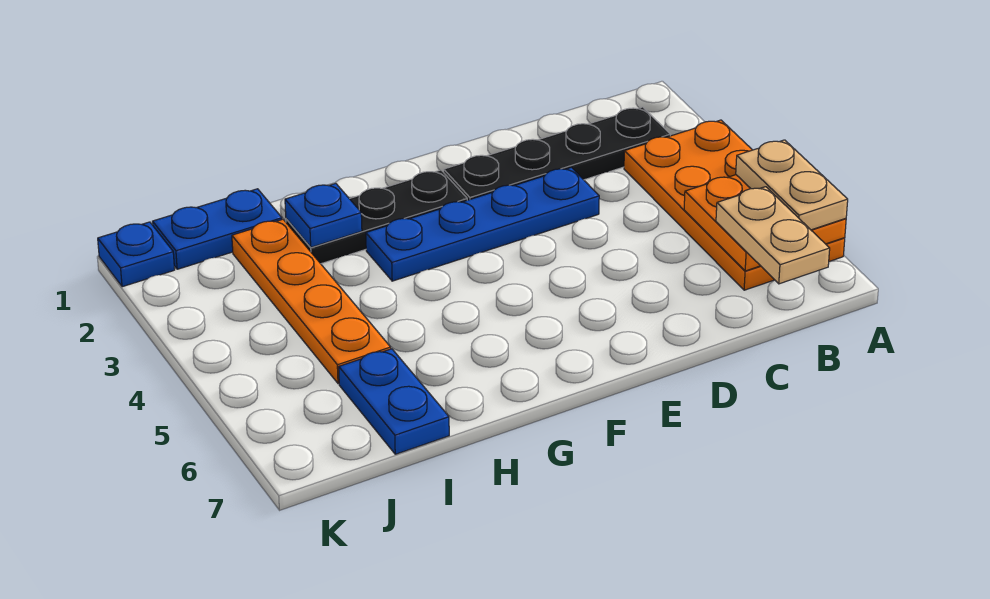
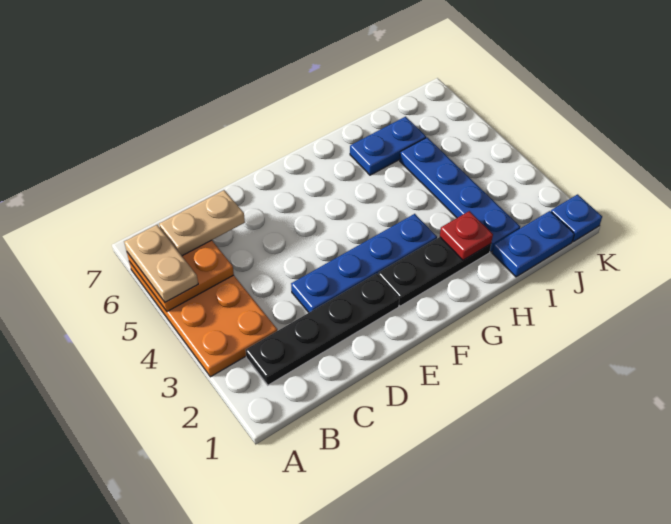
tan 1x2 plate [716,187,830,284] -> tan 1x2 plate turned to [159,190,245,256]
blue 1x1 plate [285,183,362,247] -> red 1x1 plate [440,211,493,260]
orange 1x4 plate [232,219,391,384] -> blue 1x4 plate [400,137,520,252]
blue 1x2 plate [339,349,449,454] -> blue 1x2 plate turned to [350,117,426,175]

